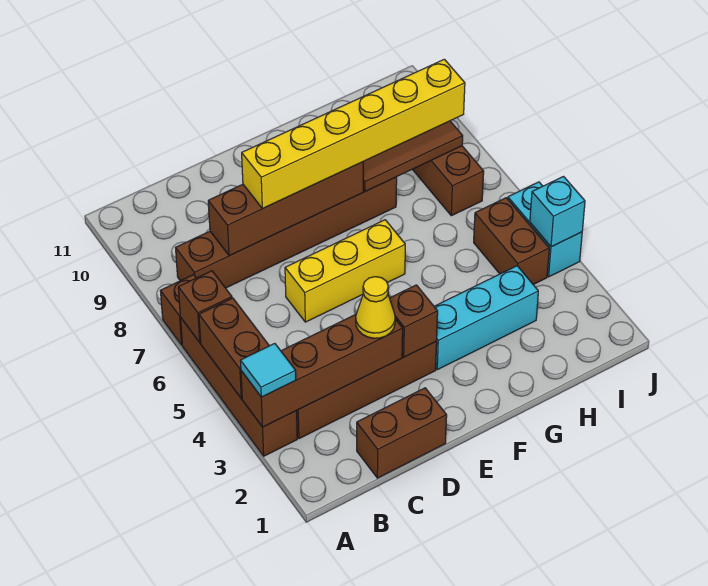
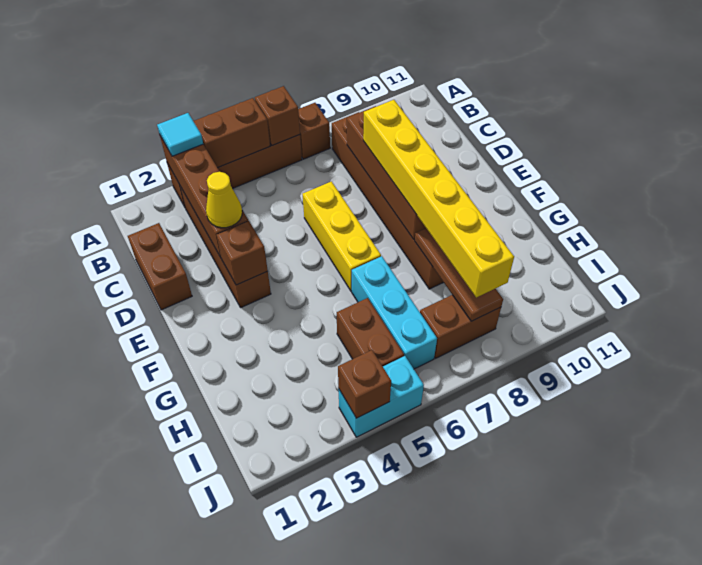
cyan 1x3 brick [434,266,538,370] -> cyan 1x3 brick moved to [352,256,437,369]
brown 1x2 brick [474,198,549,285] -> brown 1x2 brick turned to [337,298,404,366]
cyan 1x1 brick [530,177,585,247] -> brown 1x1 brick [338,350,391,418]

